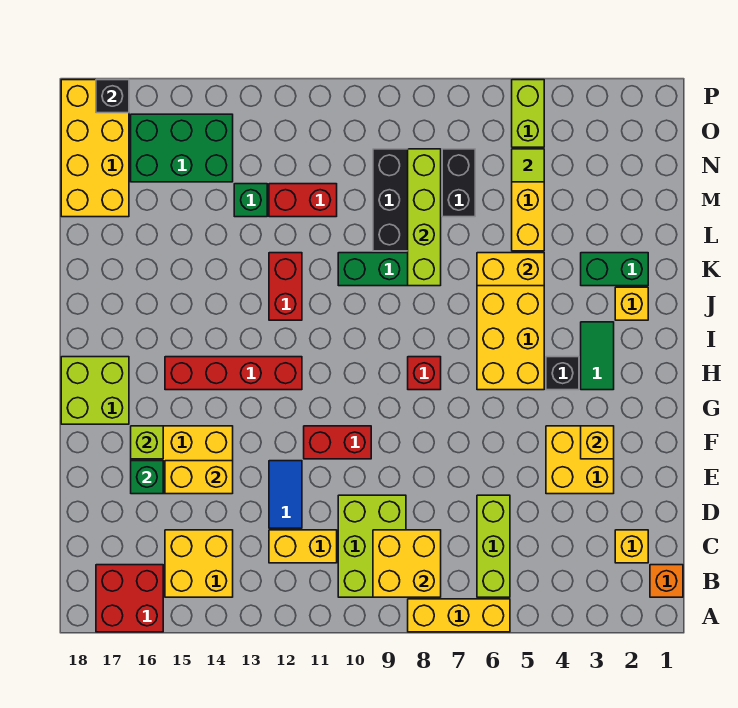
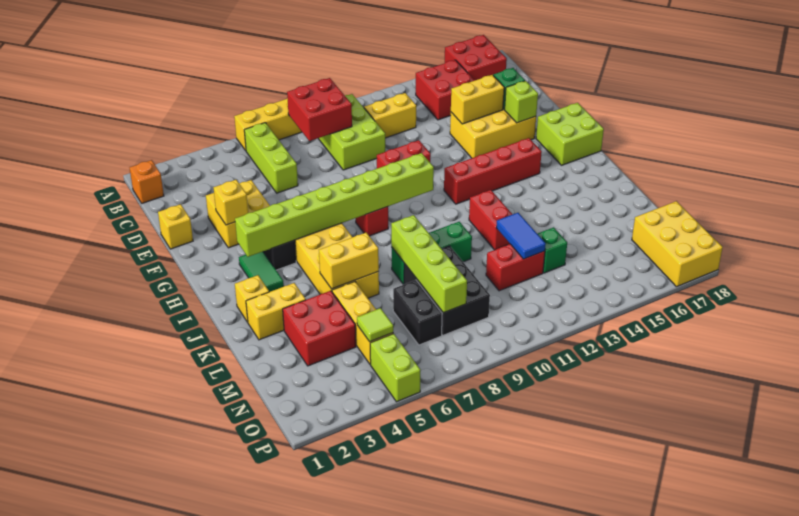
yellow 2x2 brick [373,530,441,597] -> red 2x2 brick [287,78,352,141]
yellow 2x2 brick [165,530,233,597] -> red 2x2 brick [416,60,475,120]
yellow 1x1 brick [615,530,648,563] -> yellow 1x1 brick moved to [158,204,193,249]
blue 1x2 tile [269,461,302,528] -> blue 1x2 tile moved to [496,213,546,259]
none -> lime 1x8 brick [235,153,434,257]
green 1x2 brick [581,253,648,286] -> yellow 1x2 brick [246,283,306,340]
none -> red 2x2 brick [283,291,356,366]
yellow 2x4 brick [61,80,129,217] -> yellow 2x3 brick [632,201,723,287]
green 2x3 brick [131,114,233,182] -> none
black 1x1 brick [96,80,129,113] -> none

